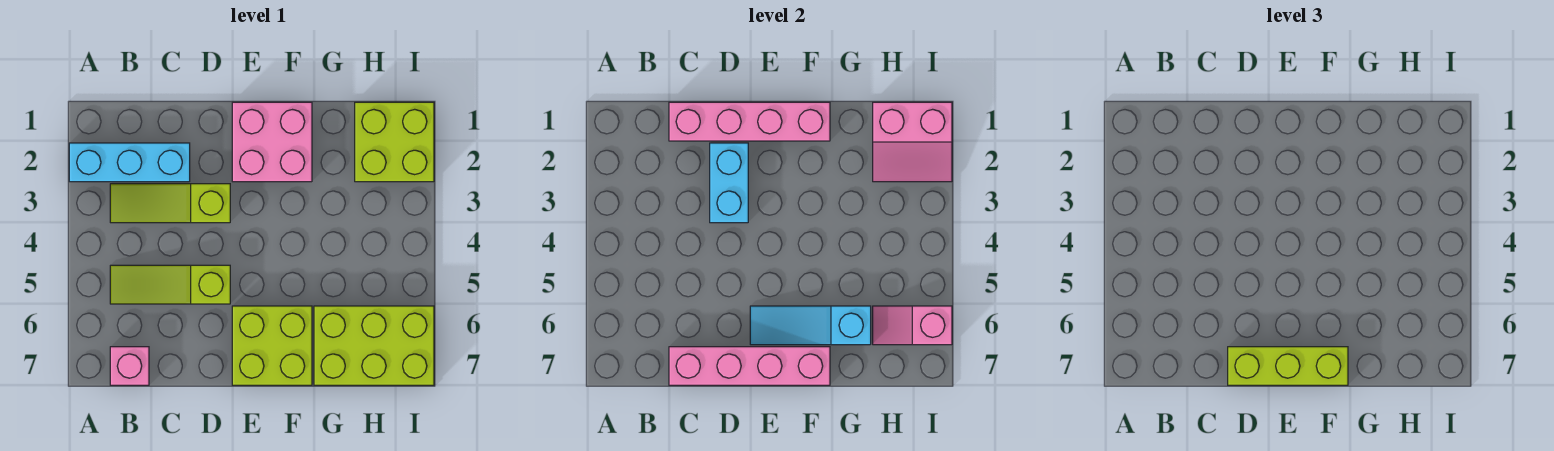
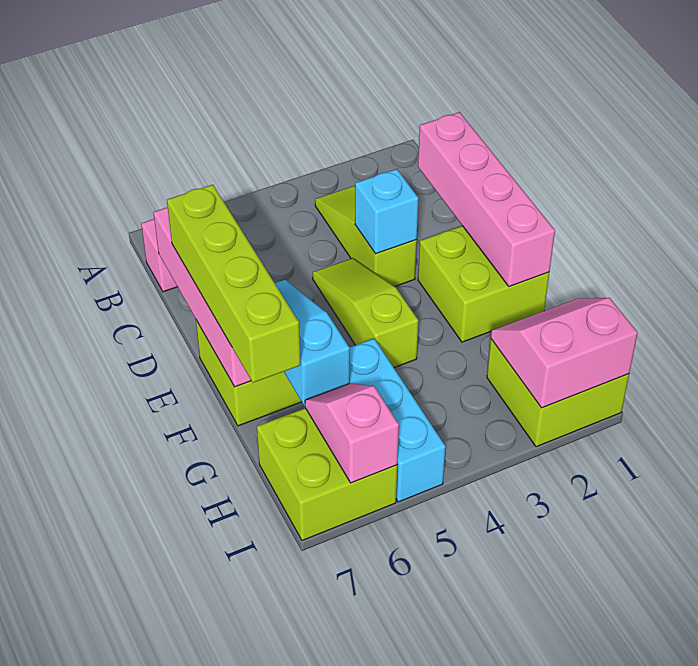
cyan 1x3 brick [69,143,190,182] -> cyan 1x3 brick moved to [350,339,446,502]
lime 1x3 slope [110,265,230,304] -> lime 1x3 slope moved to [313,258,418,368]
cyan 1x2 brick [710,143,748,223] -> cyan 1x1 brick [355,169,418,254]
lime 1x3 brick [1228,347,1348,385] -> lime 1x4 brick [167,185,300,383]
pink 2x2 brick [232,102,312,182] -> lime 2x2 brick [418,226,549,342]
lime 2x3 brick [314,306,434,385] -> lime 2x2 brick [257,408,397,541]
pink 2x2 slope [873,102,952,182] -> pink 2x2 slope turned to [491,298,638,408]

